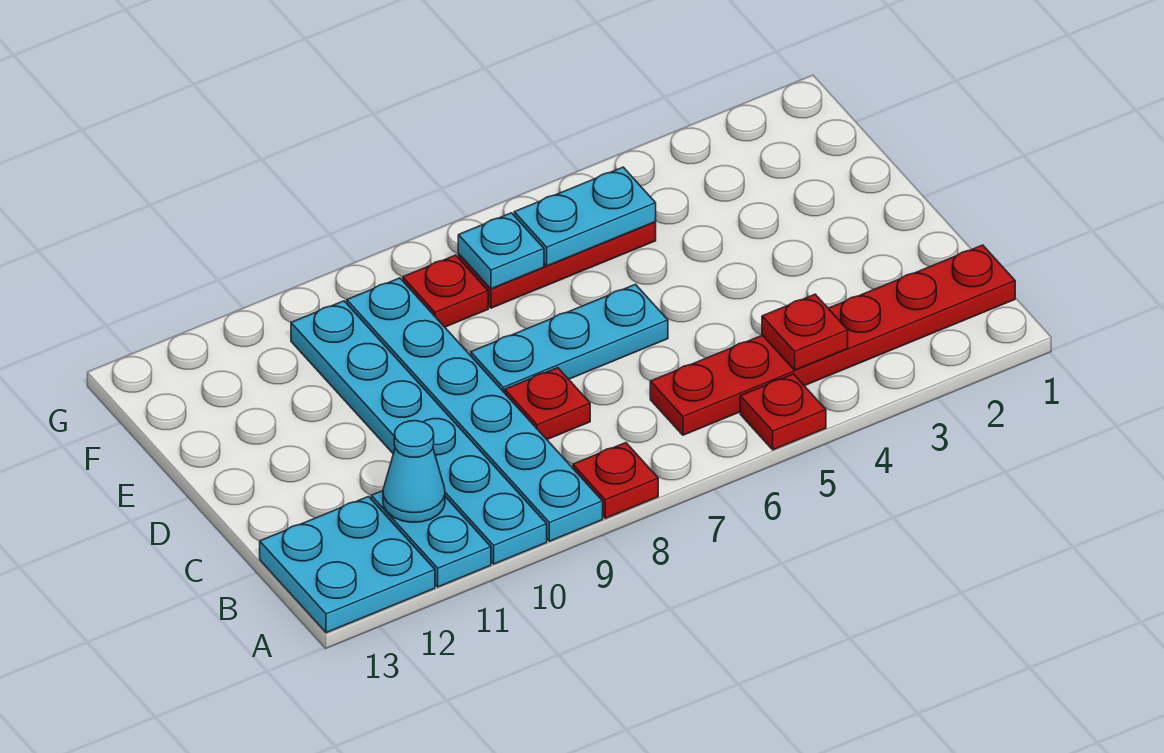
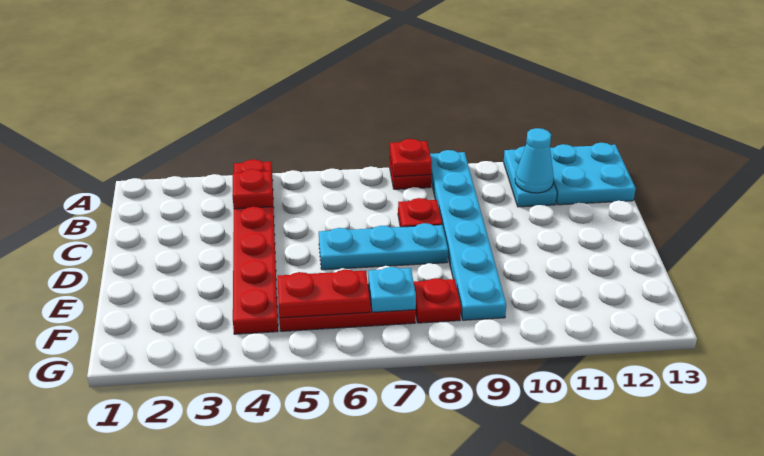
red 1x1 plate [740,374,826,450] -> red 1x1 plate moved to [390,139,432,177]
cyan 1x6 plate [291,301,547,564] -> none
red 1x6 plate [650,245,1015,435] -> red 1x6 plate turned to [233,159,278,334]
cyan 1x2 plate [514,167,656,266] -> red 1x2 plate [277,270,370,318]

